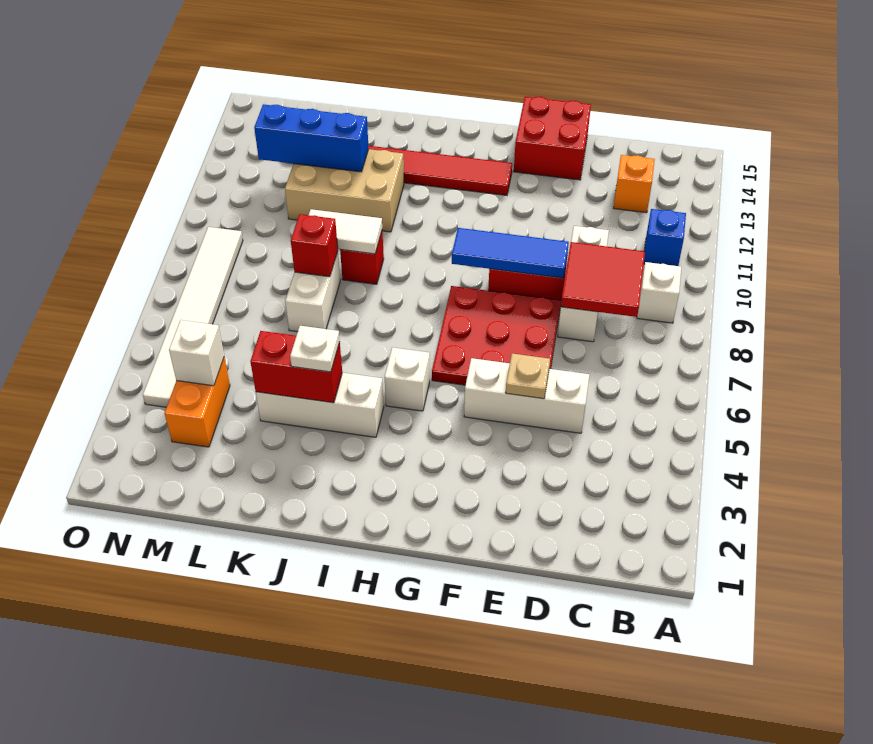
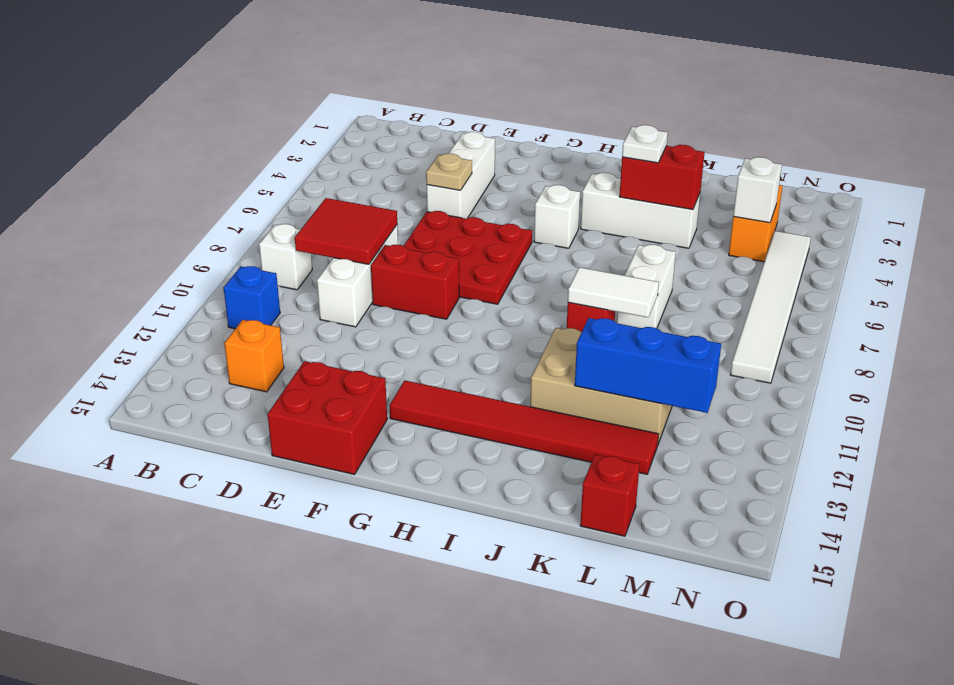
white 1x3 brick [464,358,589,433] -> white 1x3 brick turned to [427,132,495,219]
blue 1x3 tile [452,228,569,278] -> none
red 1x1 brick [291,214,338,277] -> red 1x1 brick moved to [580,454,640,536]

